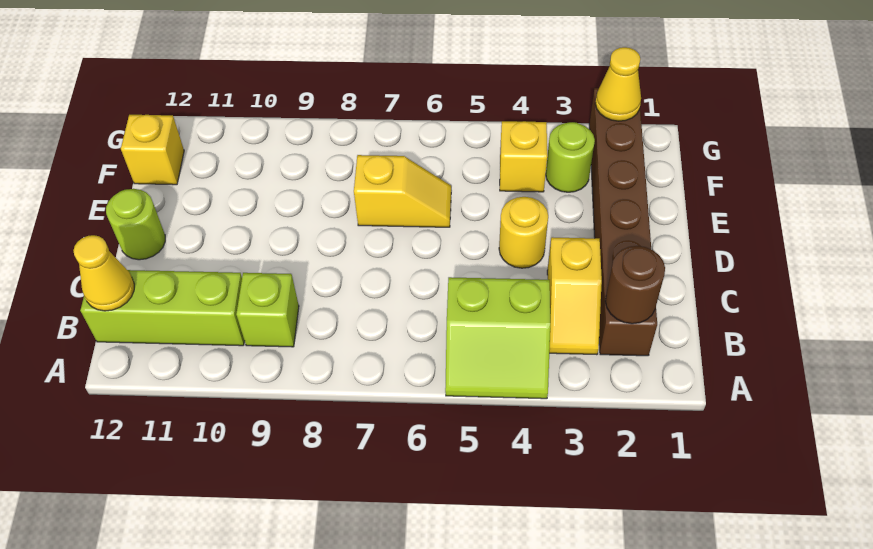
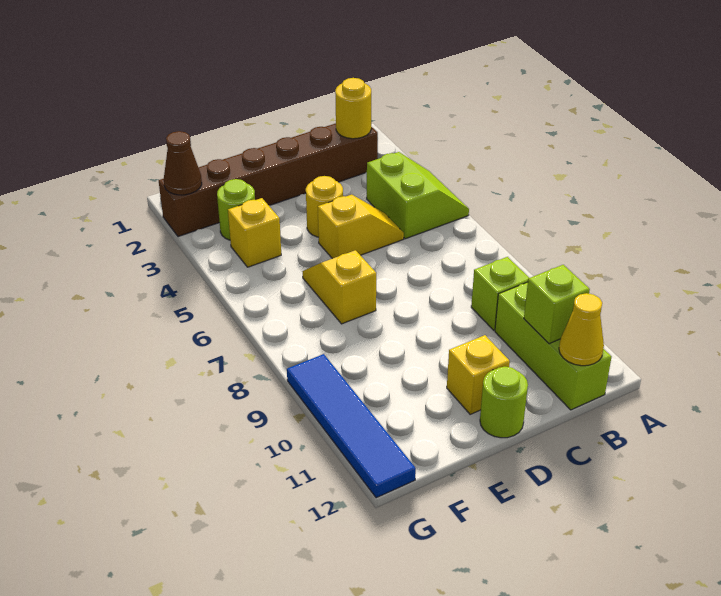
brown 1x1 round brick [605,246,665,324] -> yellow 1x1 round brick [335,78,371,139]
yellow 1x2 slope [547,237,602,355] -> yellow 1x2 slope moved to [318,195,404,259]
none -> lime 1x1 brick [524,265,590,344]
yellow 1x1 brick [121,115,184,185] -> yellow 1x1 brick moved to [447,335,510,414]
yellow 1x1 cone [595,47,641,121] -> brown 1x1 cone [164,131,202,195]
none -> blue 1x4 tile [287,354,416,498]

